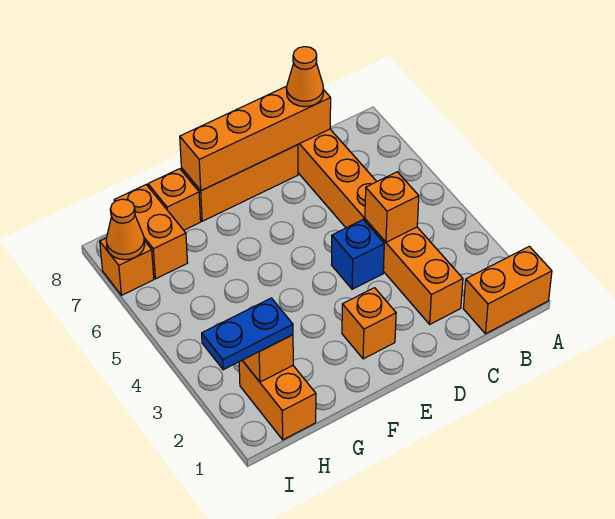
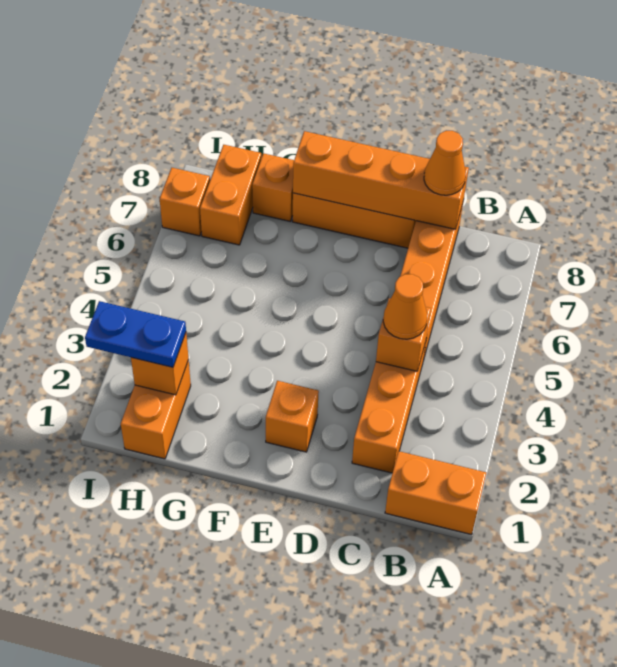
blue 1x1 brick [332,220,384,289] -> none
orange 1x1 cone [106,199,145,260] -> orange 1x1 cone moved to [383,274,427,339]

